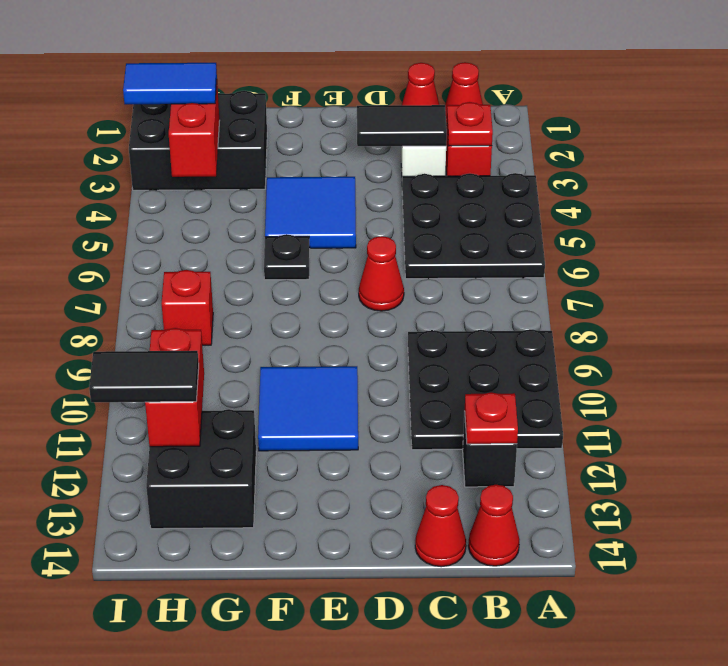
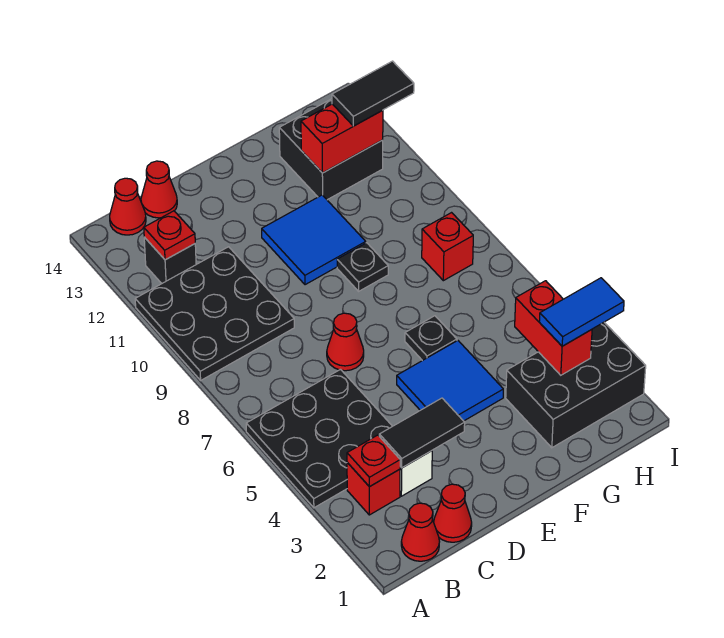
none -> black 1x1 plate [337,243,388,291]
red 1x2 brick [145,328,204,447] -> red 1x2 brick turned to [301,104,383,173]

